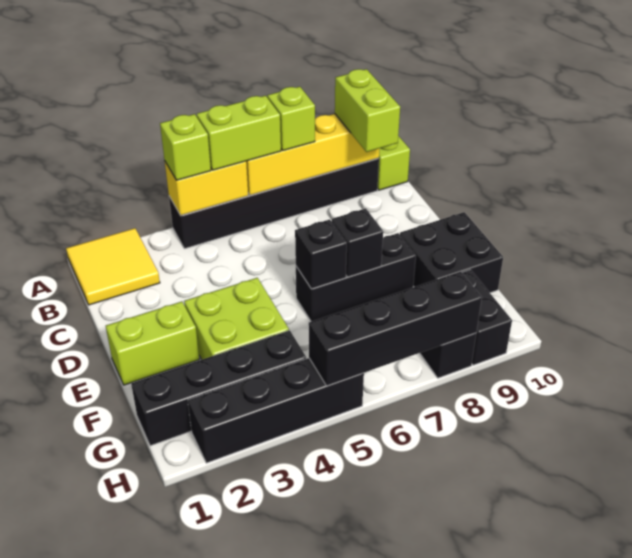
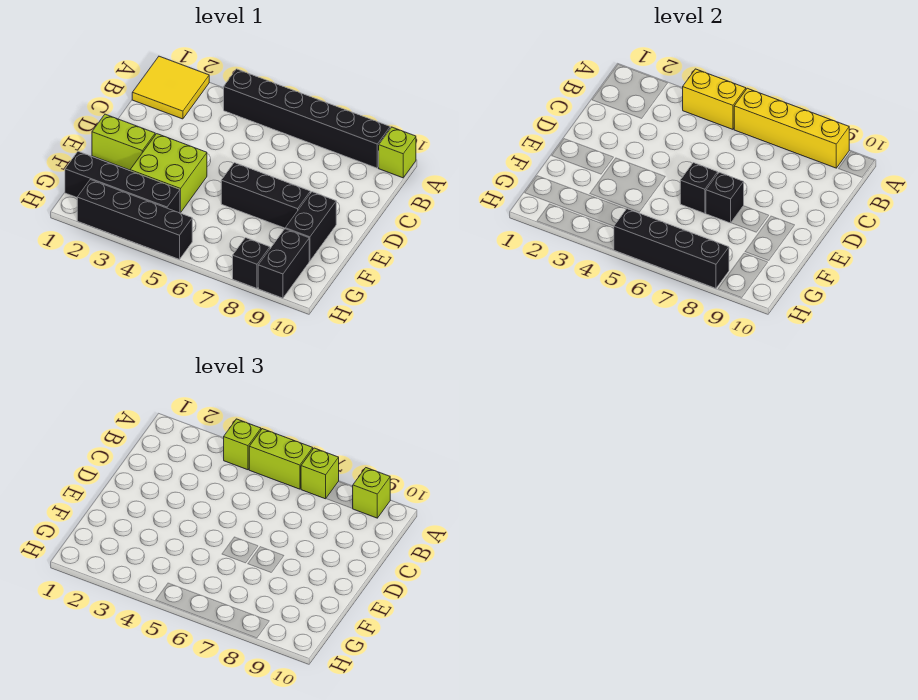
lime 1x2 brick [335,69,400,152] -> lime 1x1 brick [352,468,390,518]
black 2x2 brick [400,212,503,293] -> black 1x2 brick [285,192,336,261]

